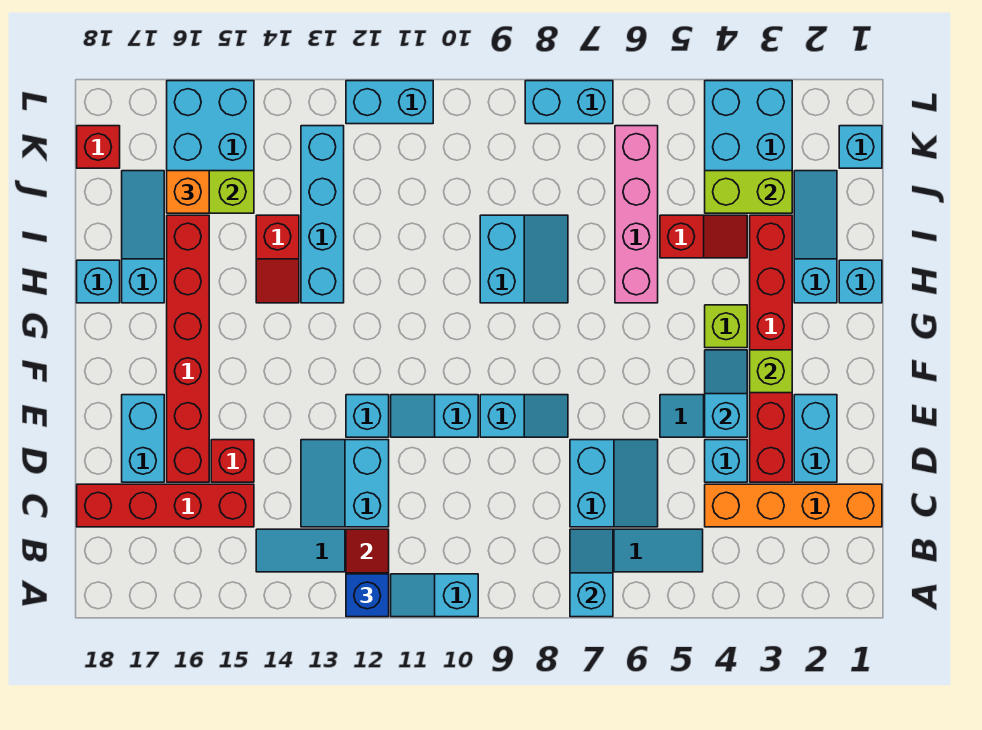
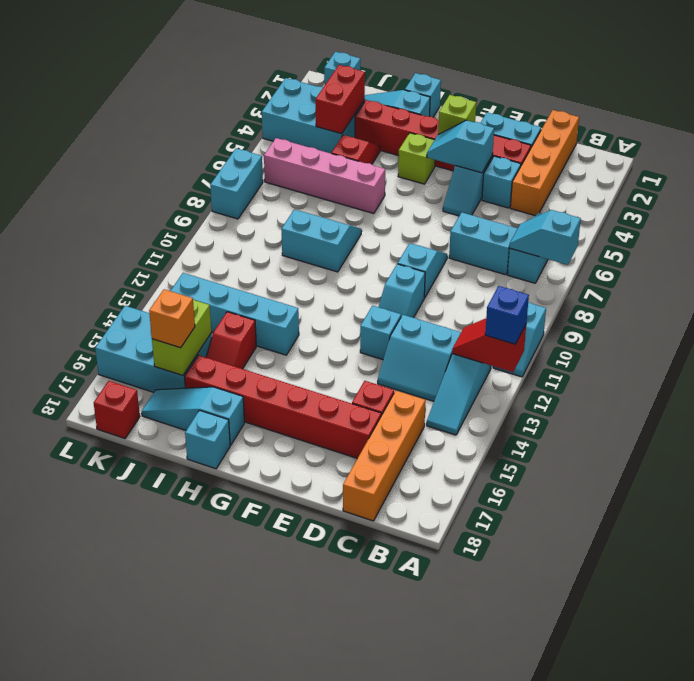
red 1x4 brick [77,484,254,527] -> orange 1x4 brick [343,391,426,521]
cyan 1x2 brick [122,395,164,482] -> none
red 1x2 slope [256,215,299,303] -> red 1x2 slope turned to [206,312,256,369]
lime 1x2 brick [705,171,792,213] -> red 1x2 brick [316,65,365,134]
cyan 1x2 brick [346,81,433,124] -> none

